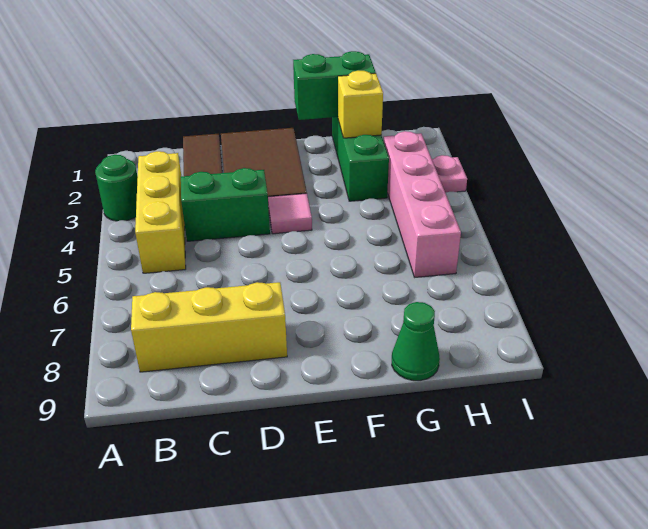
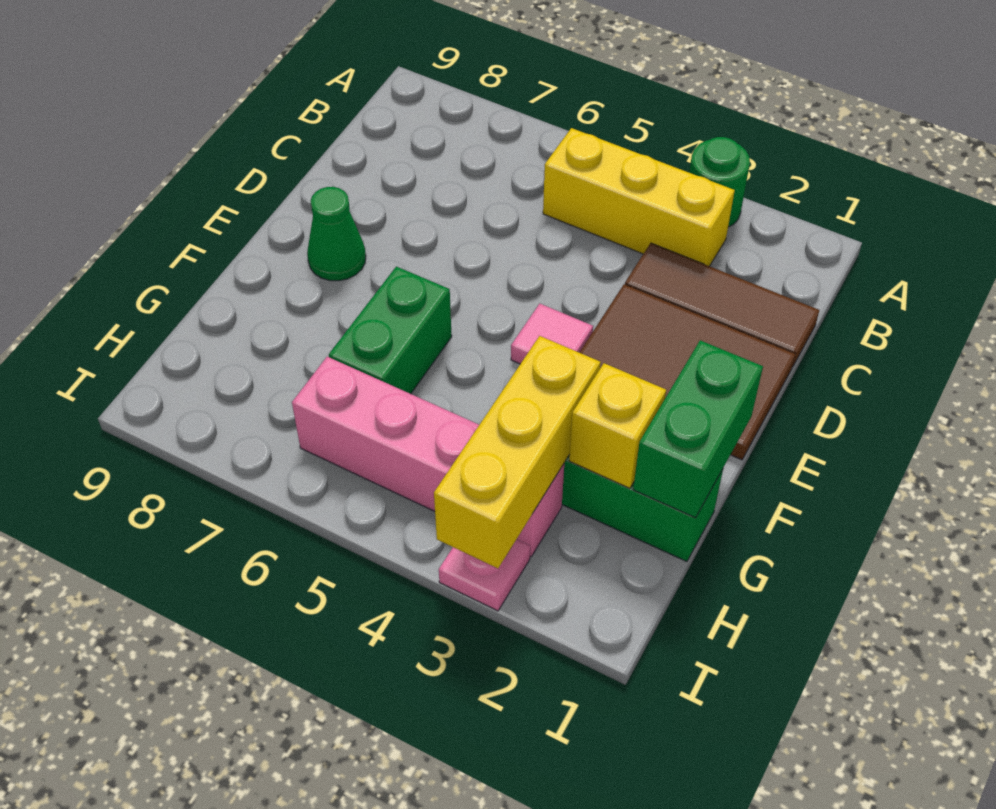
yellow 1x3 brick [131,282,287,372] -> yellow 1x3 brick moved to [434,336,601,568]
green 1x2 brick [181,168,270,241] -> green 1x2 brick moved to [329,267,452,394]
green 1x1 cone [392,302,440,381] -> green 1x1 cone moved to [307,187,366,281]

